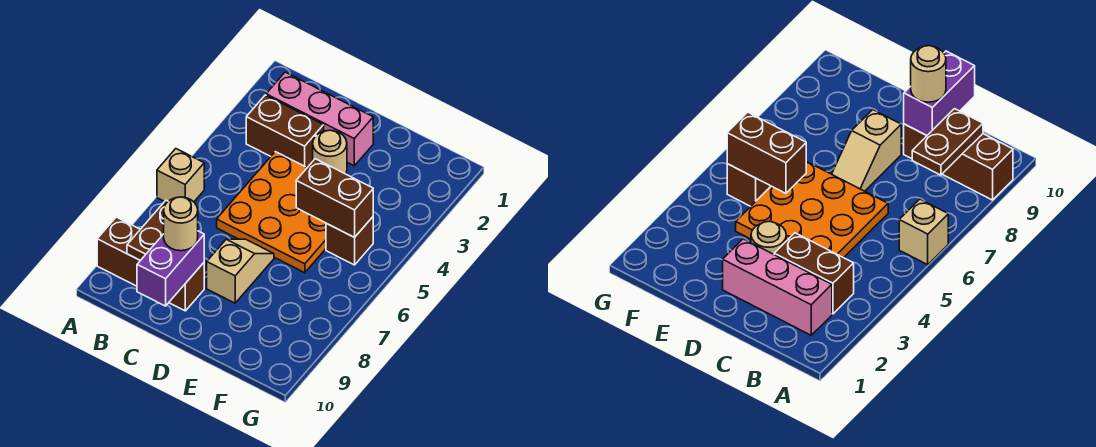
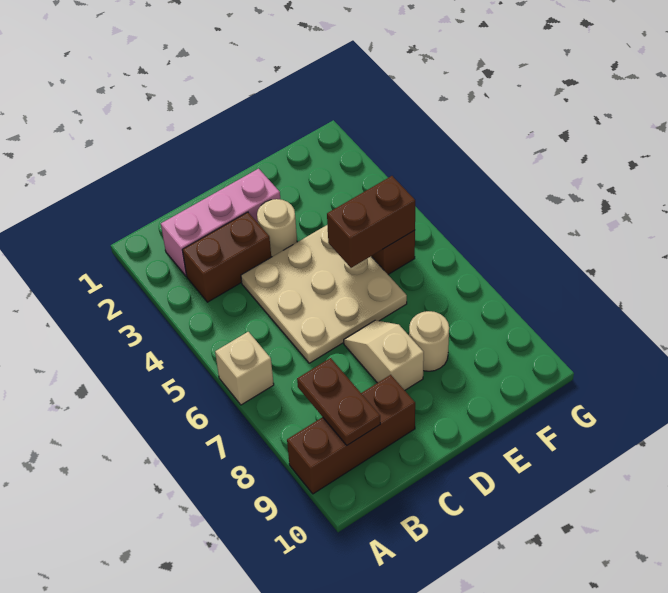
orange 3x3 plate [217,152,326,273] -> tan 3x3 plate [241,225,407,363]
purple 1x2 brick [137,231,204,306] -> none
tan 1x1 round brick [164,197,198,251] -> tan 1x1 round brick moved to [409,311,449,371]

